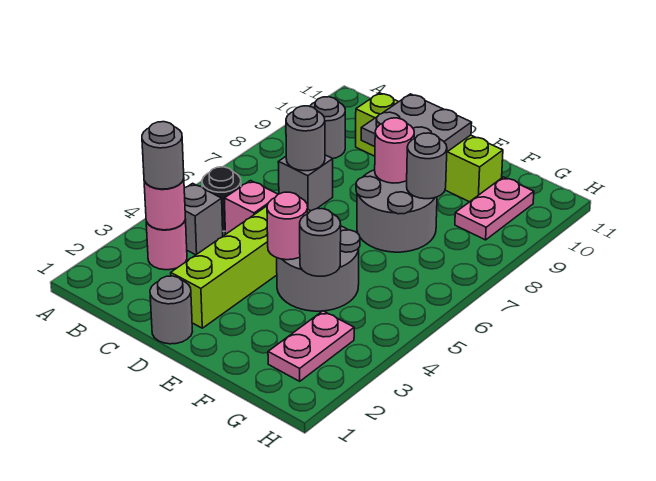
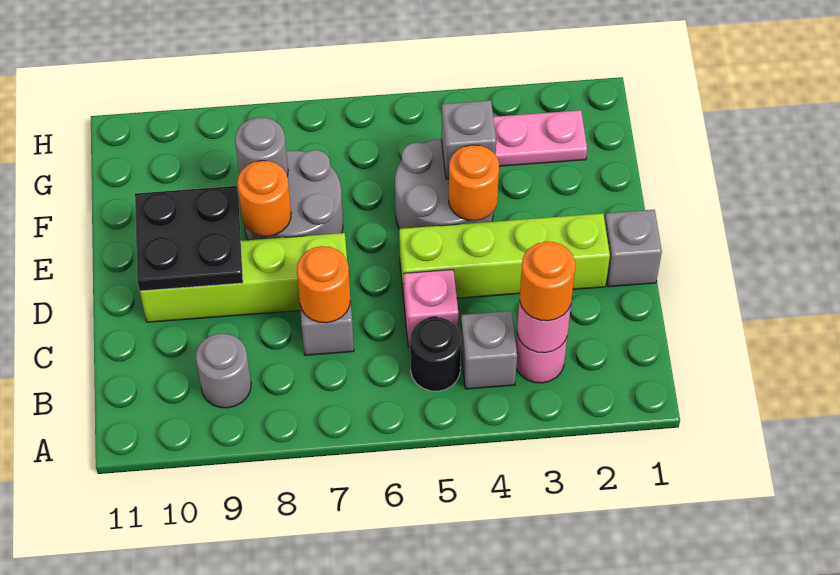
grey 1x1 round brick [142,122,184,189] -> orange 1x1 round brick [519,242,575,321]
grey 1x1 round brick [286,106,325,171] -> orange 1x1 round brick [297,246,350,323]
lime 1x4 brick [356,93,503,202] -> lime 1x4 brick turned to [140,233,347,322]
grey 1x1 round brick [150,276,193,344] -> grey 1x1 brick [605,210,662,287]
grey 2x2 plate [361,94,472,152] -> black 2x2 plate [135,186,243,291]
pink 1x1 round brick [267,192,308,260] -> orange 1x1 round brick [449,145,499,221]
pink 1x1 round brick [375,118,414,183] -> orange 1x1 round brick [237,161,291,236]
grey 1x1 round brick [300,209,341,276] -> grey 1x1 brick [441,100,496,179]
pink 1x2 plate [455,177,534,240] -> none

